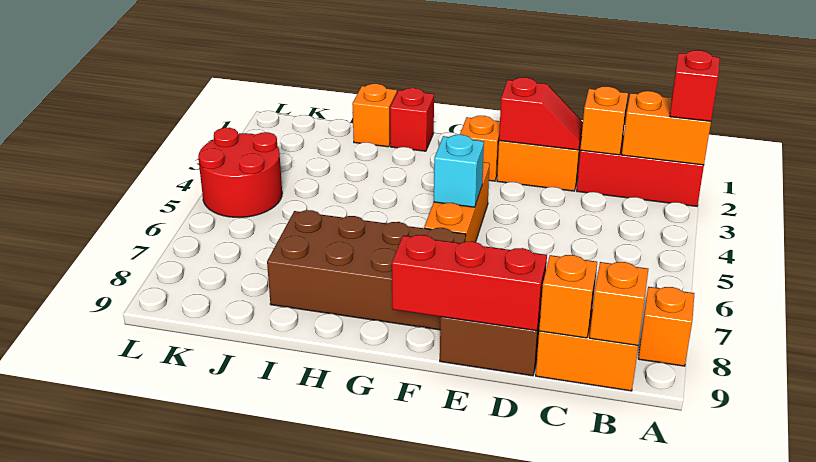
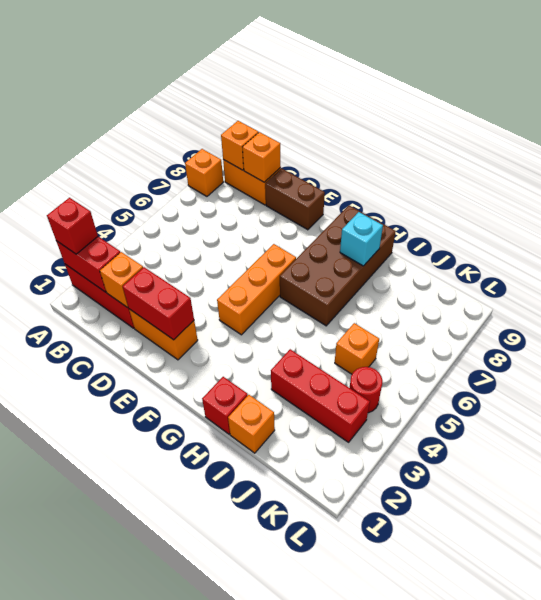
orange 1x2 brick [622,91,711,165] -> red 1x2 brick [56,237,120,292]
red 1x2 slope [499,77,583,150] -> red 1x2 brick [123,267,194,340]
red 1x3 brick [392,235,547,331] -> red 1x3 brick moved to [271,349,370,442]
orange 1x1 brick [460,116,500,181] -> orange 1x1 brick moved to [335,323,379,374]
cyan 1x1 brick [434,135,484,207] -> cyan 1x1 brick moved to [340,212,383,266]
brown 2x4 brick [267,210,466,330] -> brown 2x4 brick turned to [280,206,396,326]
red 2x2 round brick [198,128,282,217] -> red 1x1 round brick [350,367,383,413]

